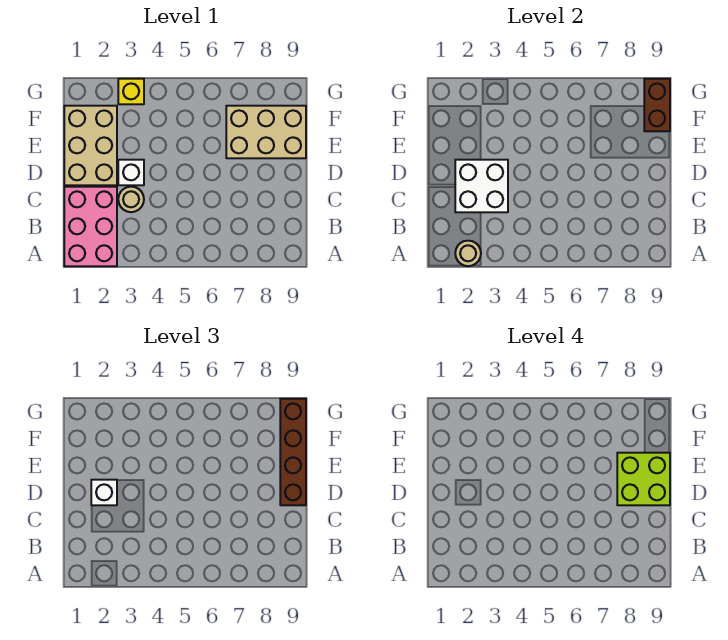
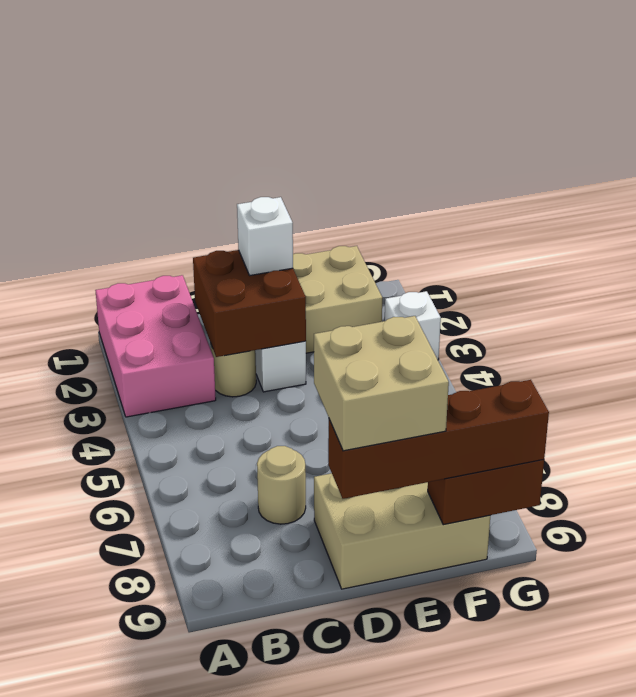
pink 2x3 brick [64,187,117,266] -> pink 2x3 brick turned to [95,275,216,417]
tan 1x1 round brick [455,241,481,266] -> tan 1x1 round brick moved to [257,446,306,524]
white 2x2 brick [455,160,508,212] -> brown 2x2 brick [193,250,306,357]
lime 2x2 brick [617,453,670,505] -> tan 2x2 brick [314,316,449,451]
tan 2x3 brick [226,106,306,158] -> tan 2x3 brick turned to [314,473,490,589]
yellow 1x1 brick [118,79,144,104] -> white 1x1 brick [385,291,441,360]

